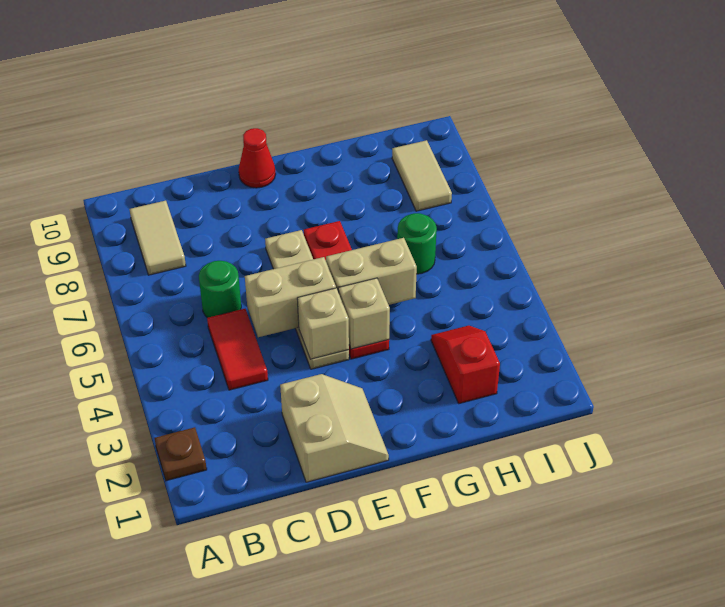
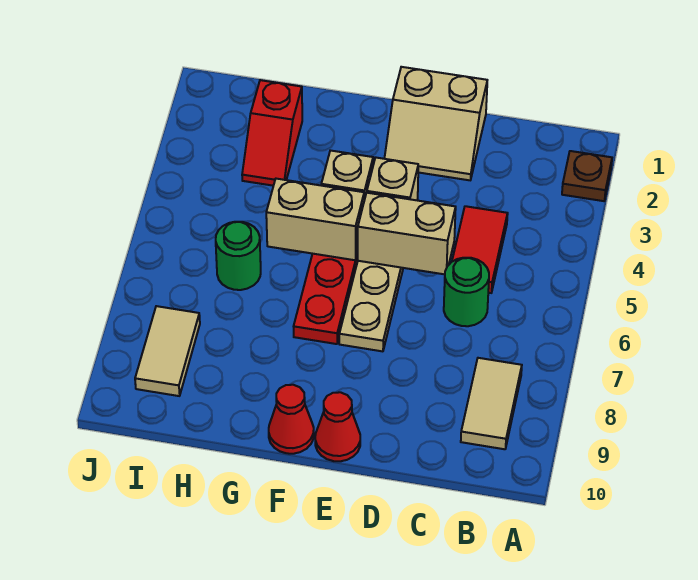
tan 2x2 slope [280,374,389,482] -> tan 2x2 slope turned to [384,67,487,180]
none -> red 1x1 cone [269,385,314,454]

